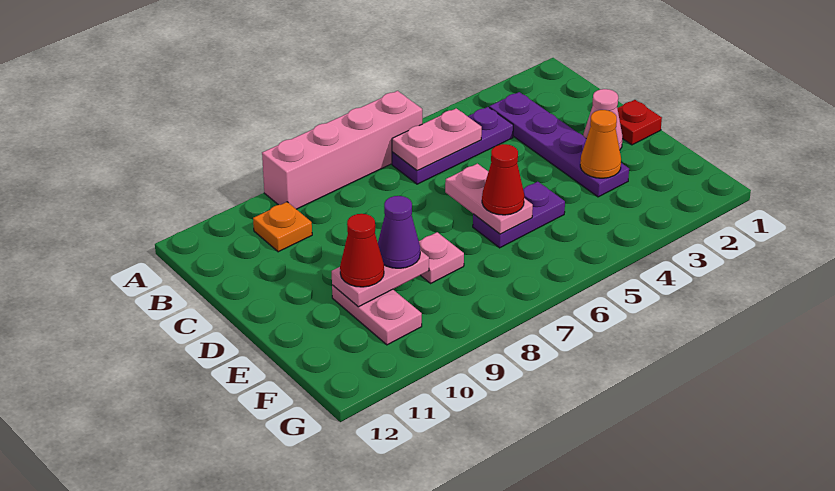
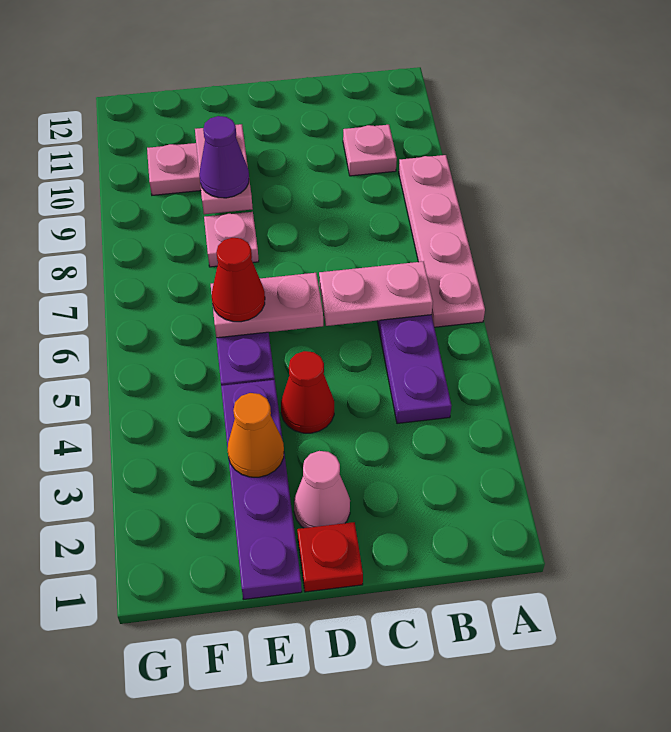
pink 1x4 brick [262,91,422,209] -> pink 1x4 plate [399,155,485,327]
purple 1x4 plate [489,92,629,197] -> purple 1x4 plate turned to [221,380,302,600]
pink 1x2 plate [392,108,482,171] -> pink 1x2 plate turned to [319,261,433,326]
orange 1x1 plate [253,202,312,252] -> pink 1x1 plate [343,125,397,176]
red 1x1 cone [340,214,384,287] -> red 1x1 cone moved to [281,351,334,433]

